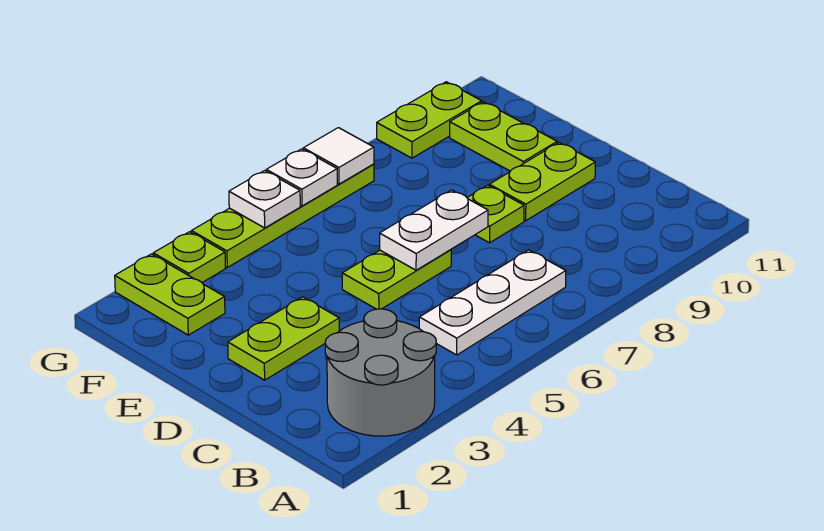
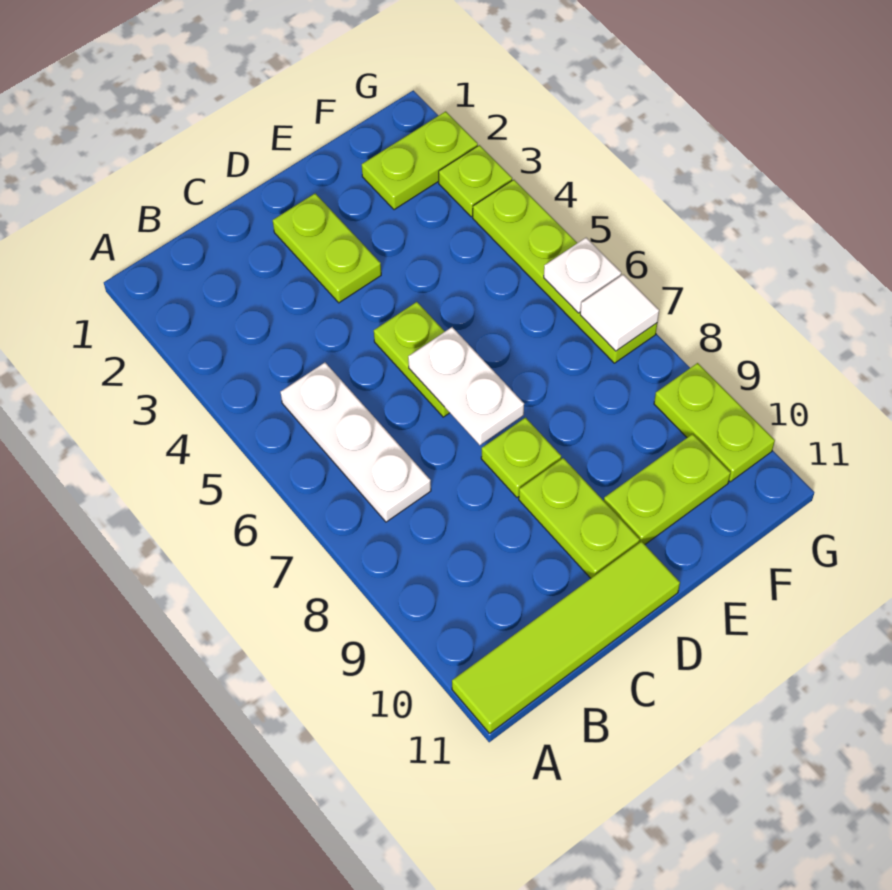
grey 2x2 round brick [325,309,436,436] -> none
none -> lime 1x4 tile [452,541,680,733]
white 1x1 plate [229,171,300,228] -> none

